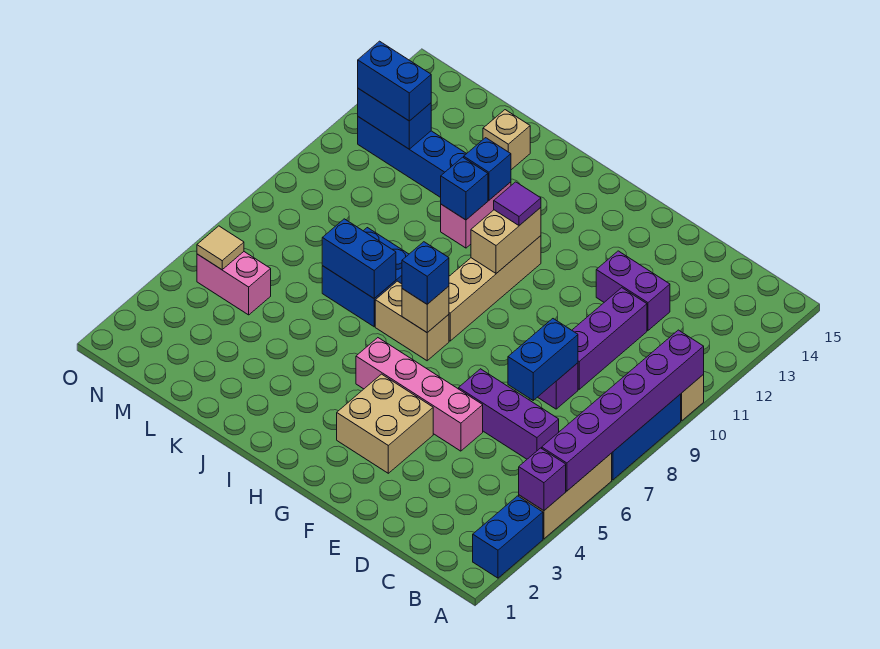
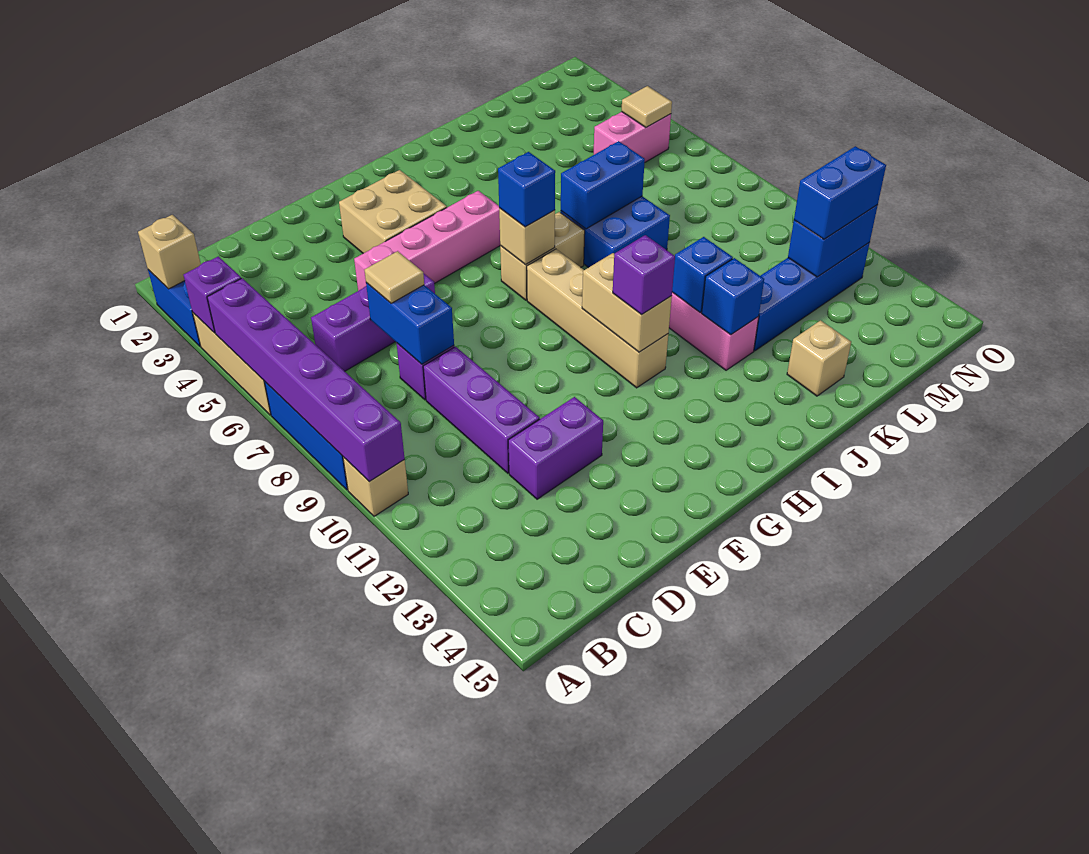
none -> tan 1x1 brick [138,215,201,289]
none -> tan 1x1 tile [365,251,424,303]
purple 1x1 tile [494,182,541,225] -> purple 1x1 brick [613,235,675,314]

